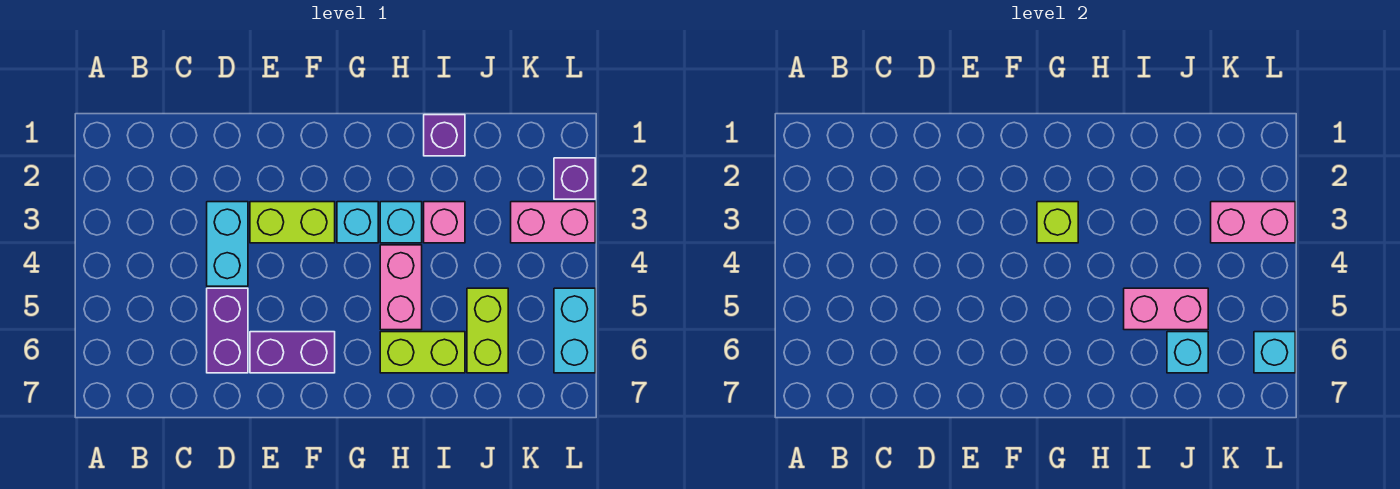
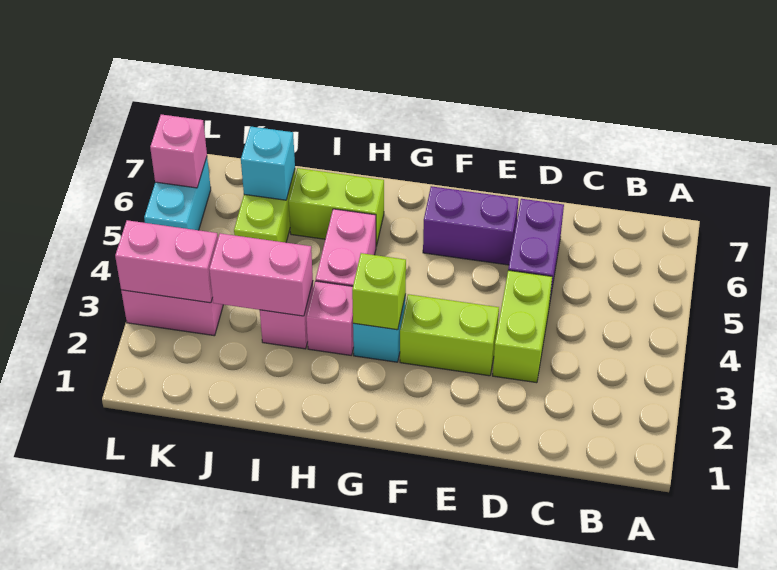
cyan 1x2 brick [207,202,248,286] -> lime 1x2 brick [493,270,552,383]
cyan 1x1 brick [380,202,422,243] -> pink 1x1 brick [306,281,354,355]
purple 1x1 brick [424,115,465,156] -> none
pink 1x2 brick [1124,288,1208,330] -> pink 1x2 brick moved to [209,233,313,316]
purple 1x1 brick [554,158,595,199] -> none
cyan 1x1 brick [1254,332,1295,373] -> pink 1x1 brick [150,114,207,188]

